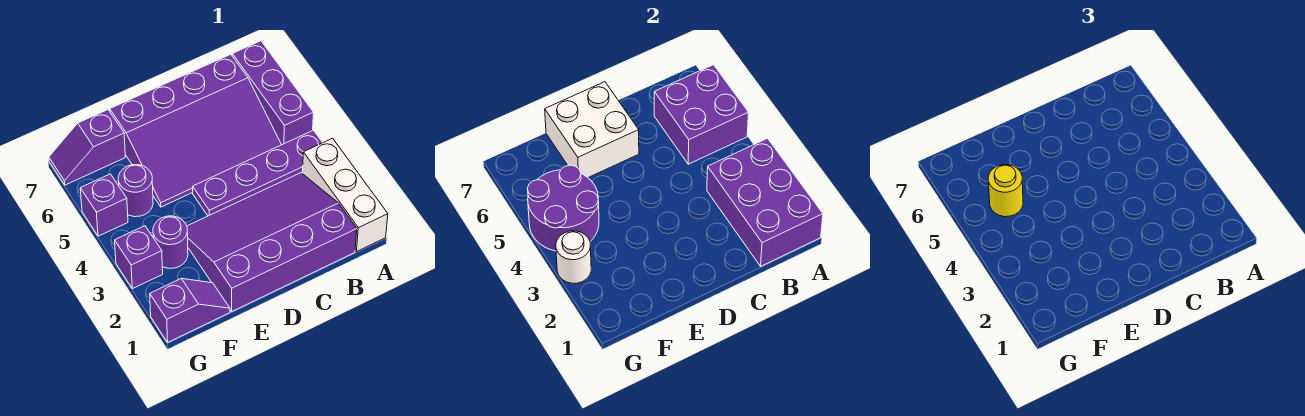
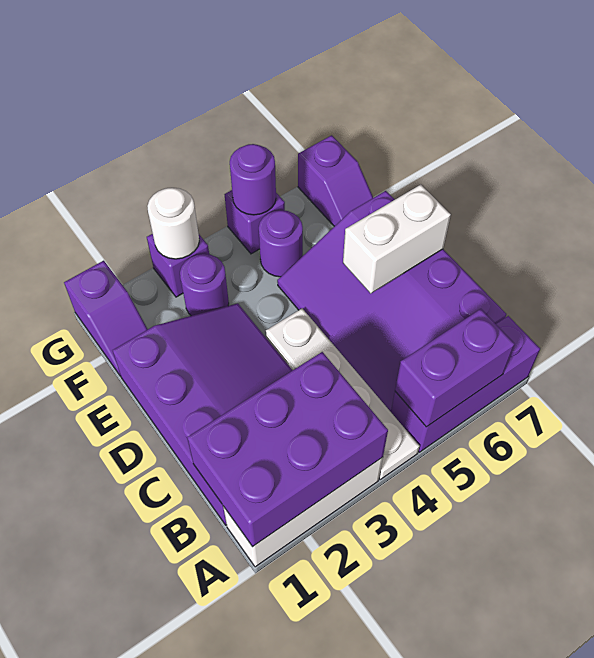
purple 1x4 plate [193,130,323,216] -> white 1x4 plate [266,308,420,479]
purple 2x2 brick [654,65,749,164] -> purple 1x2 brick [395,309,515,427]
white 2x2 brick [545,82,639,177] -> white 1x2 brick [343,185,451,293]
purple 2x2 round brick [527,165,599,251] -> purple 1x1 round brick [230,144,276,215]
yellow 1x1 round brick [988,165,1023,217] -> none
purple 1x2 slope [49,110,125,185] -> purple 1x2 slope turned to [298,135,373,226]

